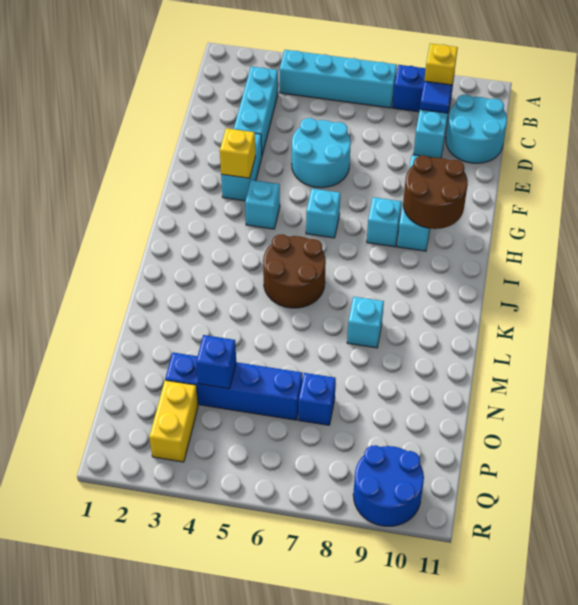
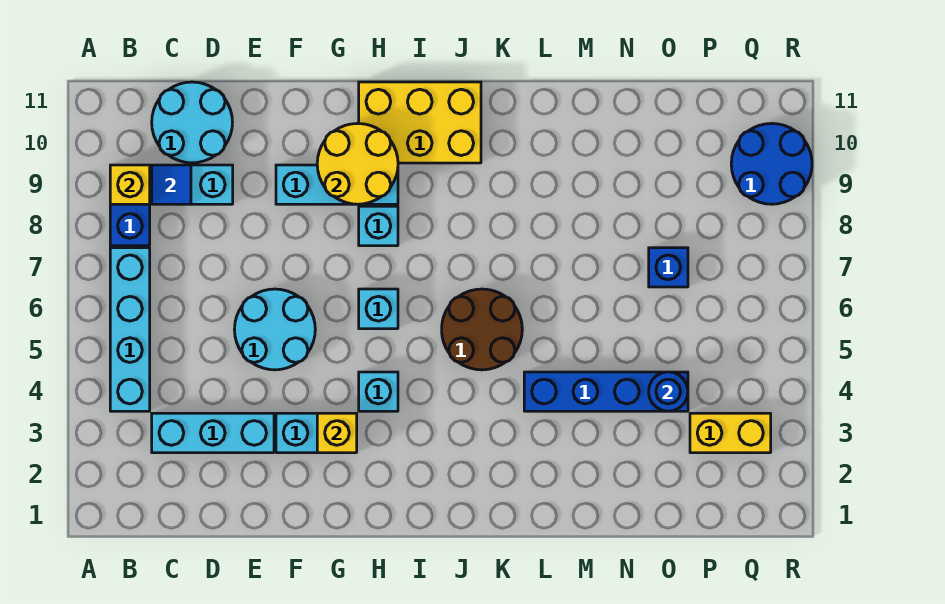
brown 2x2 round brick [403,156,468,229] -> yellow 2x2 round brick [317,123,398,204]
none -> yellow 2x3 brick [359,82,481,163]
cyan 1x1 brick [347,297,384,348] -> none
blue 1x4 brick [165,352,303,420] -> blue 1x4 brick turned to [524,372,688,411]
blue 1x1 brick [196,335,236,389] -> blue 1x1 round brick [649,372,688,411]

